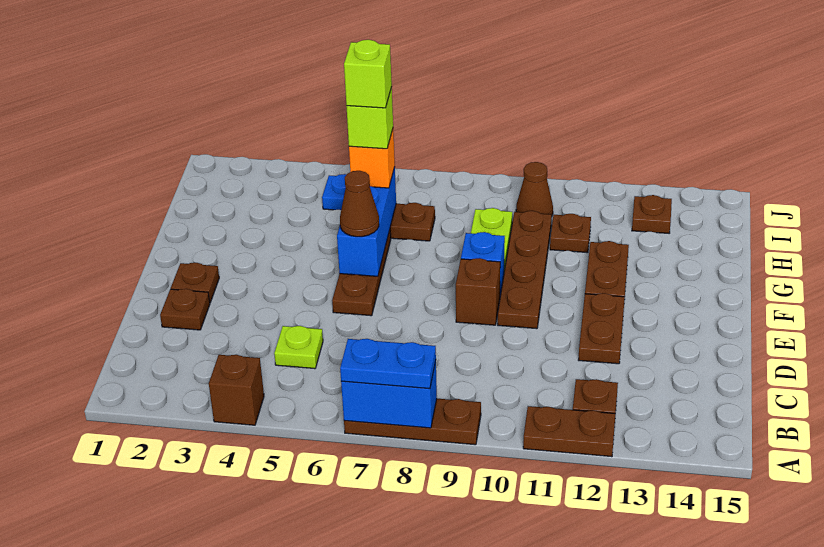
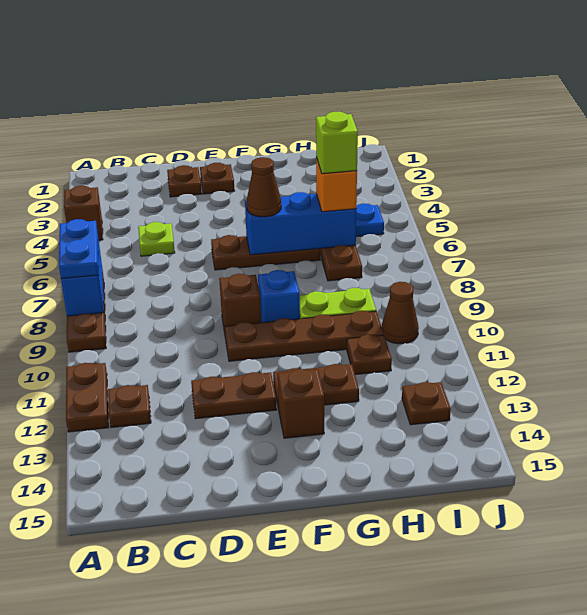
none -> brown 1x1 brick [278,369,324,438]
lime 1x1 brick [344,40,392,108] -> none

